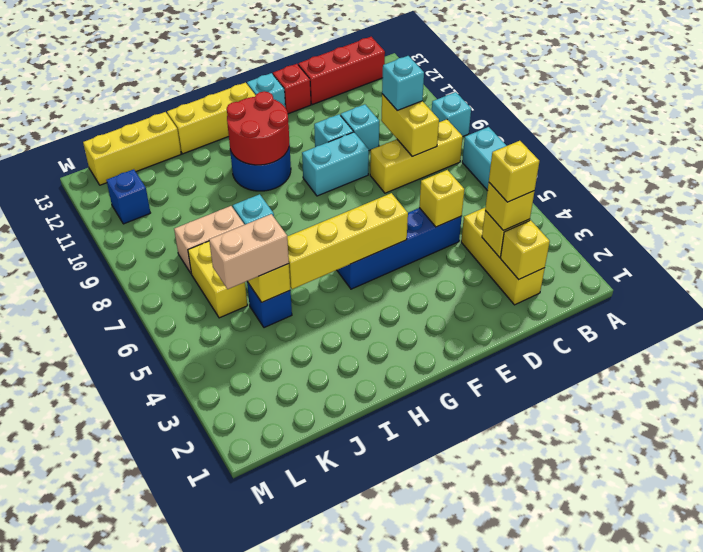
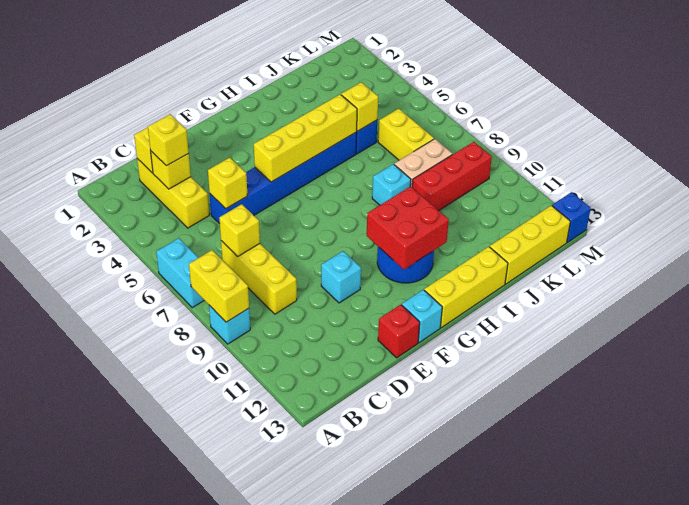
yellow 1x3 brick [370,119,463,193] -> yellow 1x3 brick turned to [221,241,297,314]
red 1x3 brick [298,37,385,105] -> red 1x3 brick moved to [412,142,492,210]
yellow 1x1 brick [489,141,539,202] -> yellow 1x1 brick moved to [219,204,260,256]
yellow 1x2 brick [381,94,439,156] -> yellow 1x2 brick moved to [189,250,249,322]
cyan 1x1 brick [382,56,424,111] -> none
blue 1x4 brick [337,208,462,289] -> blue 1x6 brick [210,132,357,224]
cyan 1x1 brick [341,104,379,151] -> none
cyan 1x2 brick [302,132,369,196] -> none
red 2x2 round brick [227,91,289,165] -> red 2x2 brick [367,186,449,270]
tan 1x2 brick [209,214,289,289] -> none
blue 1x1 brick [107,169,150,224] -> blue 1x1 brick moved to [552,192,591,242]

